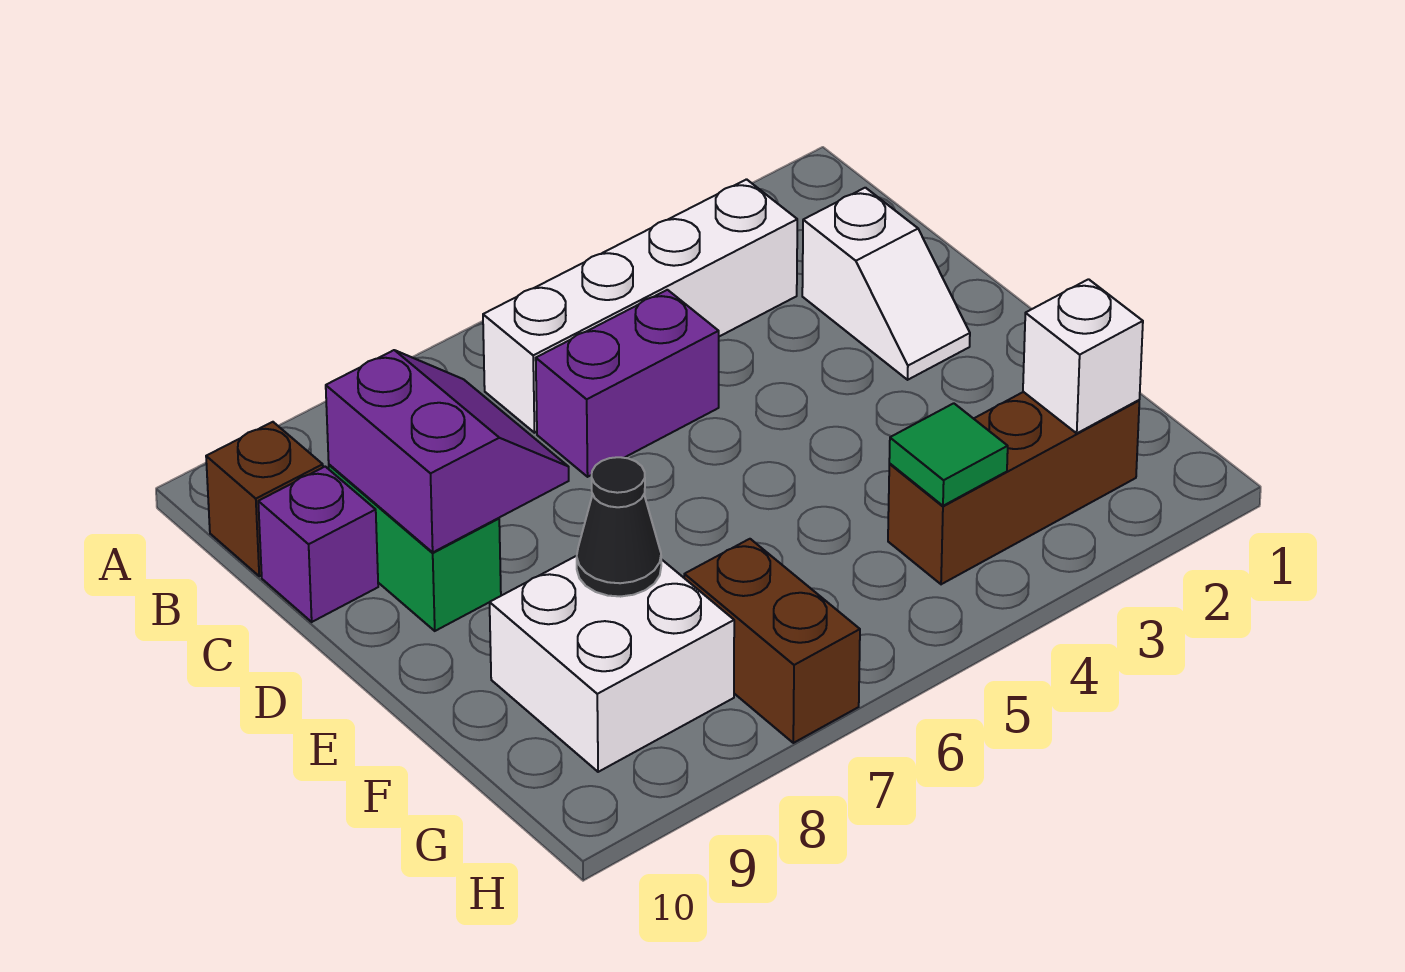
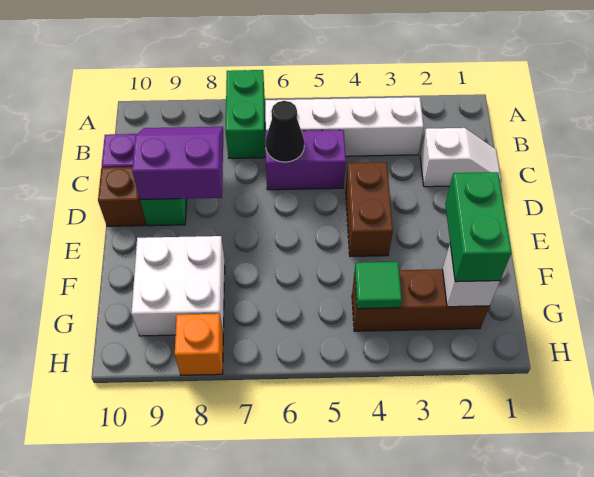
none -> green 1x2 brick [225,70,265,158]
brown 1x1 brick [206,422,323,576] -> brown 1x1 brick moved to [98,167,146,226]
white 1x2 slope [802,188,970,380] -> white 1x2 slope turned to [420,128,501,187]
purple 2x2 slope [326,350,569,552] -> purple 2x2 slope turned to [132,127,223,199]
none -> green 1x2 brick [445,172,512,282]
black 1x1 cone [577,457,661,597] -> black 1x1 cone moved to [265,101,304,162]
brown 1x2 brick [684,539,860,743] -> brown 1x2 brick moved to [346,162,393,256]
none -> orange 1x1 brick [175,314,223,375]

